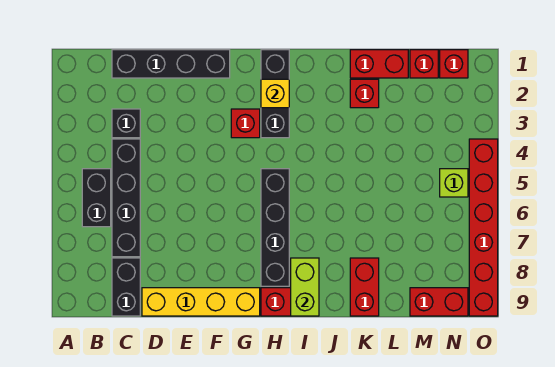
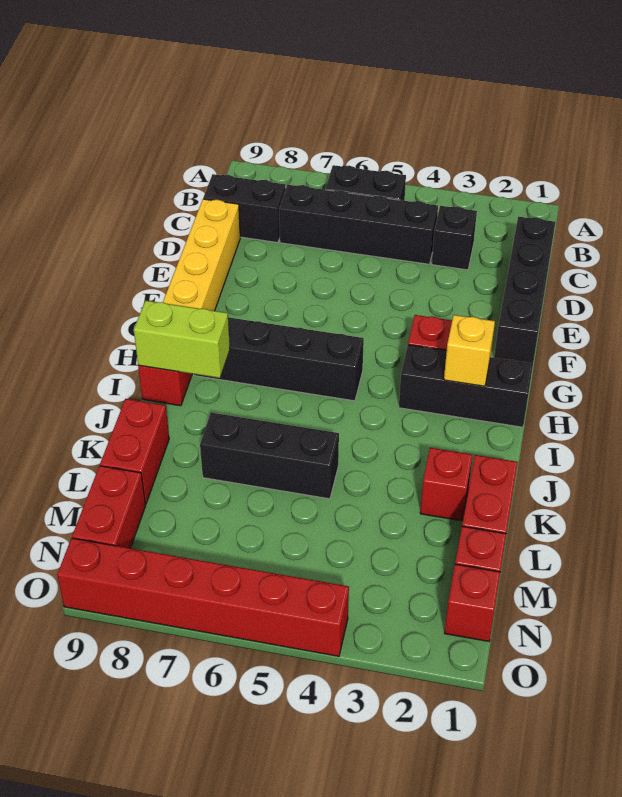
none -> black 1x3 brick [200,413,339,499]
red 1x2 brick [350,258,379,316] -> red 1x2 brick turned to [100,399,169,504]
lime 1x1 brick [440,169,468,197] -> none

